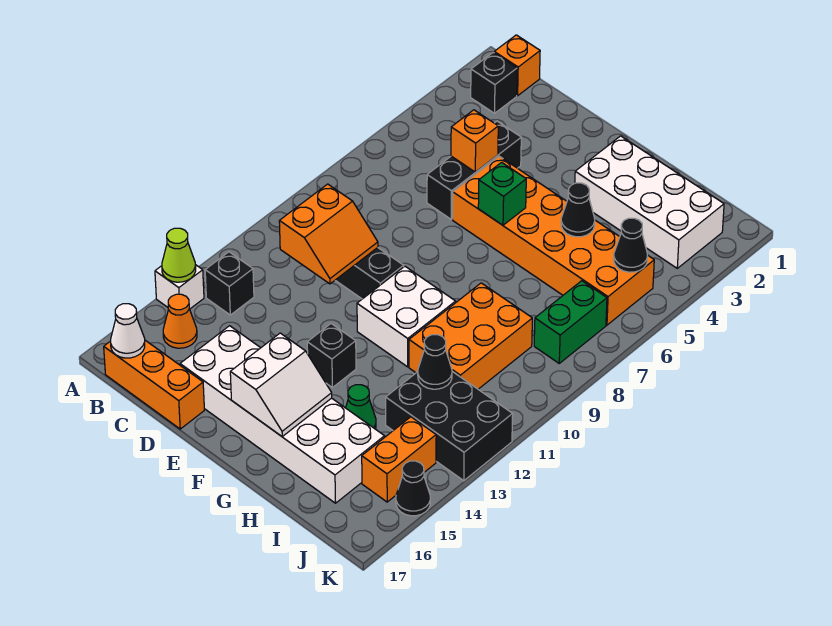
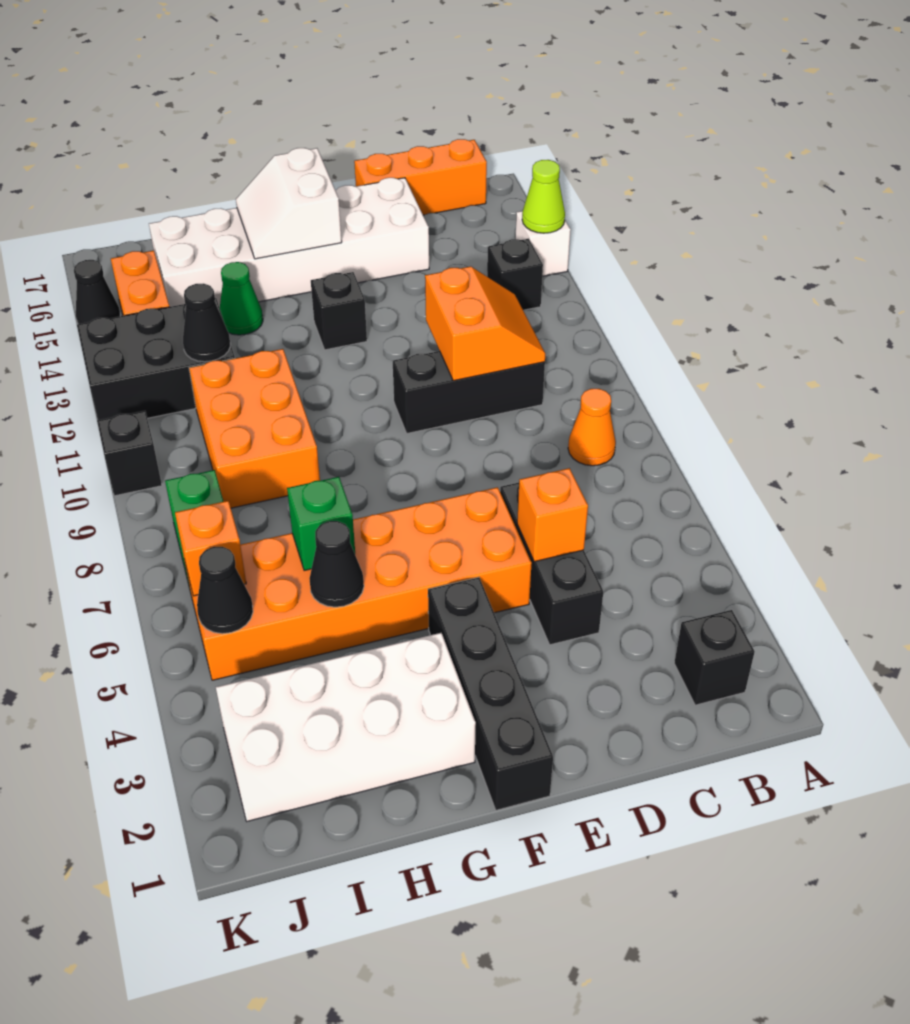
orange 1x1 brick [494,35,540,96] -> orange 1x1 brick moved to [175,501,246,596]
orange 1x1 cone [163,294,197,348] -> orange 1x1 cone moved to [568,389,616,466]
white 1x1 cone [111,304,145,358] -> none
orange 2x2 slope [279,184,378,284] -> orange 2x2 slope turned to [425,266,545,381]
none -> black 1x4 brick [428,577,553,810]
green 1x1 brick [478,162,526,225] -> green 1x1 brick moved to [287,477,355,571]
white 2x2 brick [357,266,456,367] -> none
none -> black 1x1 brick [97,411,162,496]

